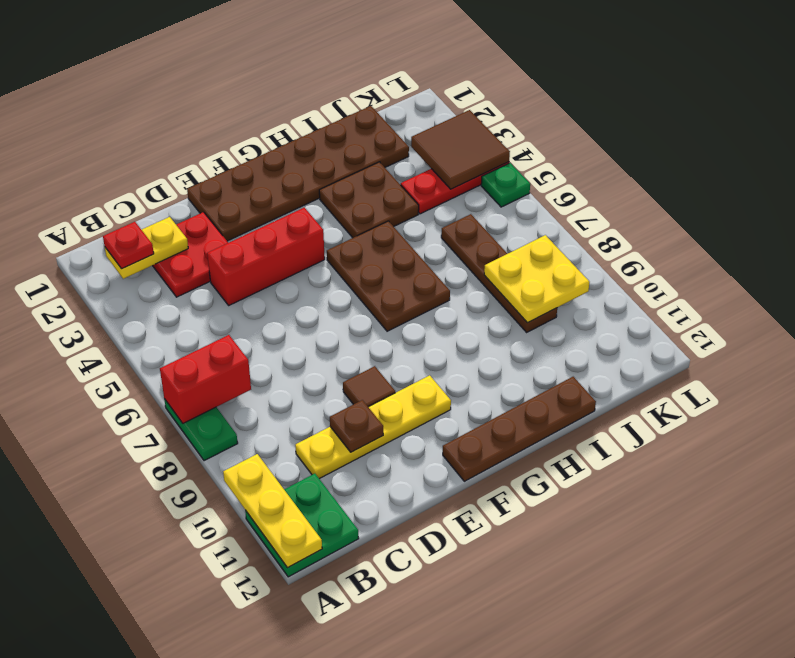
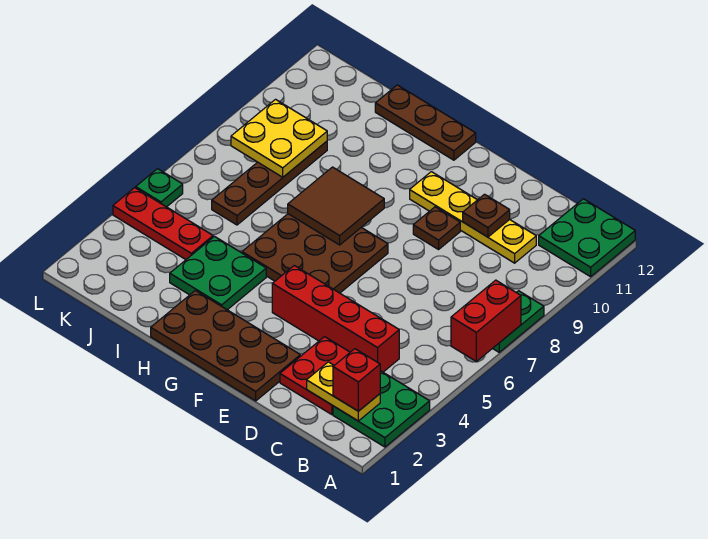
none -> green 2x2 plate [333,371,430,447]
red 1x2 brick [160,335,251,423] -> red 1x2 brick turned to [451,280,521,361]
yellow 1x3 plate [223,454,322,568] -> none
red 1x1 plate [103,222,154,269] -> red 1x1 brick [333,349,380,411]
red 1x3 brick [207,208,325,305] -> red 1x4 brick [272,266,399,372]
brown 2x6 plate [187,106,409,241] -> brown 2x4 plate [151,291,300,401]
brown 1x1 tile [343,366,395,407] -> brown 1x1 plate [413,207,460,249]
brown 1x4 plate [443,377,596,481] -> brown 1x3 plate [375,85,476,160]
brown 2x3 plate [327,221,450,331] -> brown 3x3 plate [242,214,388,293]
brown 2x2 plate [319,162,419,238] -> green 2x2 plate [170,236,266,310]
brown 2x2 tile [411,110,510,189] -> brown 2x2 tile moved to [288,167,384,245]

